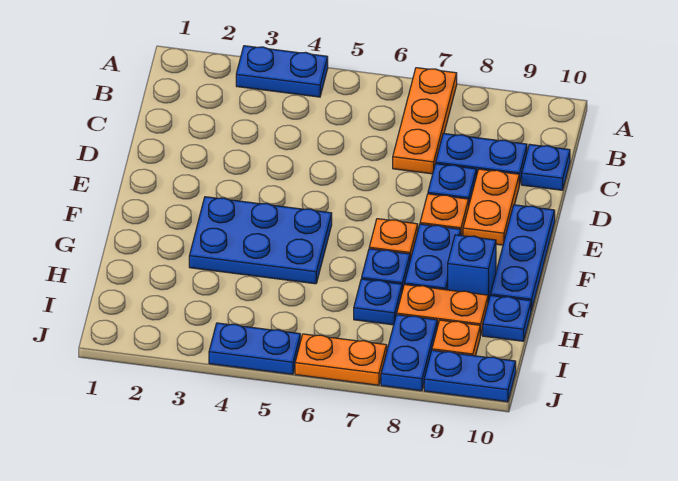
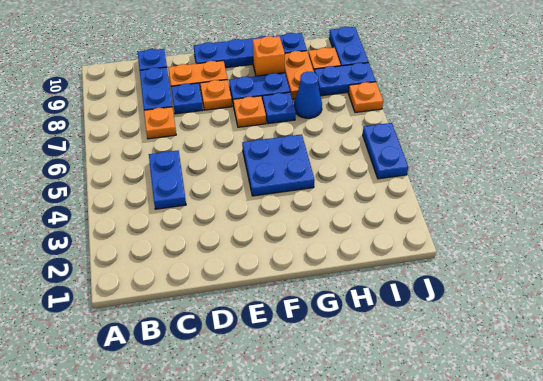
blue 1x2 plate [236,46,328,97] -> blue 1x2 plate moved to [149,150,186,209]
orange 1x3 plate [393,68,457,174] -> orange 1x1 plate [144,107,176,139]
blue 2x3 plate [189,197,332,284] -> blue 2x2 plate [242,134,314,196]
blue 1x1 brick [448,235,496,302] -> orange 1x1 brick [253,36,285,76]
blue 1x1 plate [354,279,402,325] -> blue 1x1 cone [294,72,322,118]
orange 1x2 plate [295,334,387,385] -> orange 1x1 plate [348,82,383,112]

